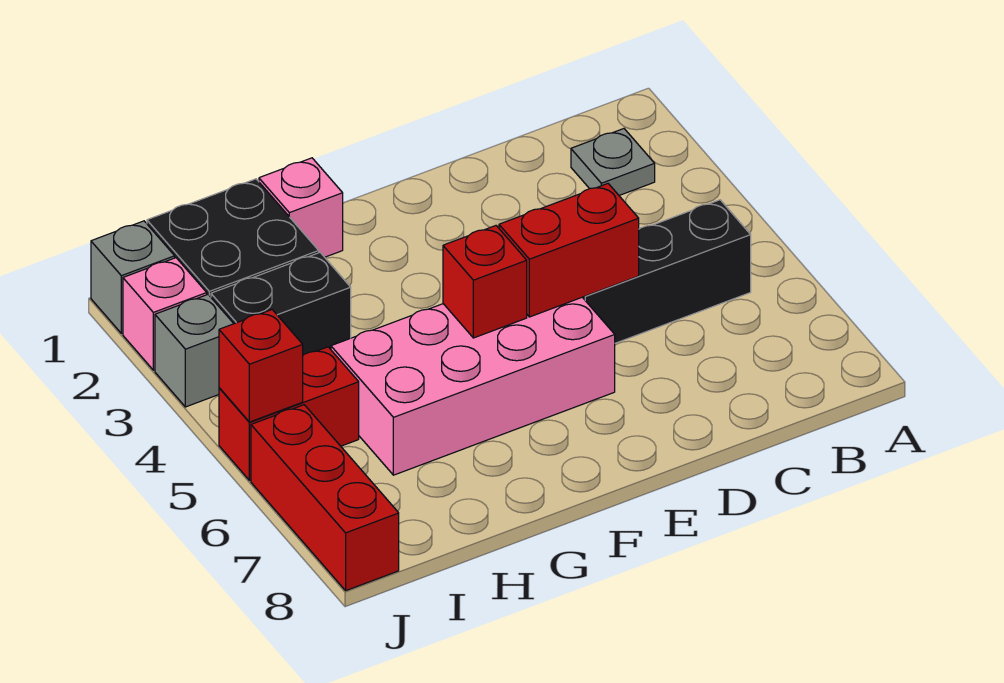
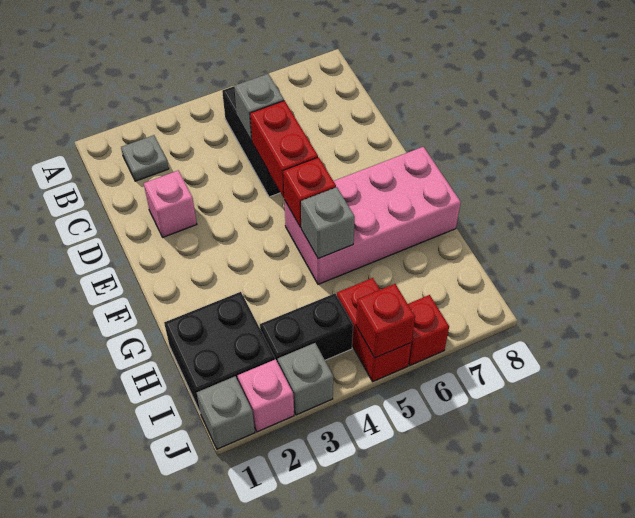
none -> grey 1x1 brick [234,74,284,141]
pink 2x4 brick [331,297,615,475] -> pink 2x4 brick turned to [284,147,461,284]
pink 1x1 brick [259,158,343,257] -> pink 1x1 brick moved to [144,170,197,237]
none -> grey 1x1 brick [301,187,355,259]
black 1x2 brick [211,253,351,355] -> black 1x2 brick turned to [260,293,353,363]
red 1x3 brick [251,405,399,590] -> red 1x1 brick [408,295,449,365]

